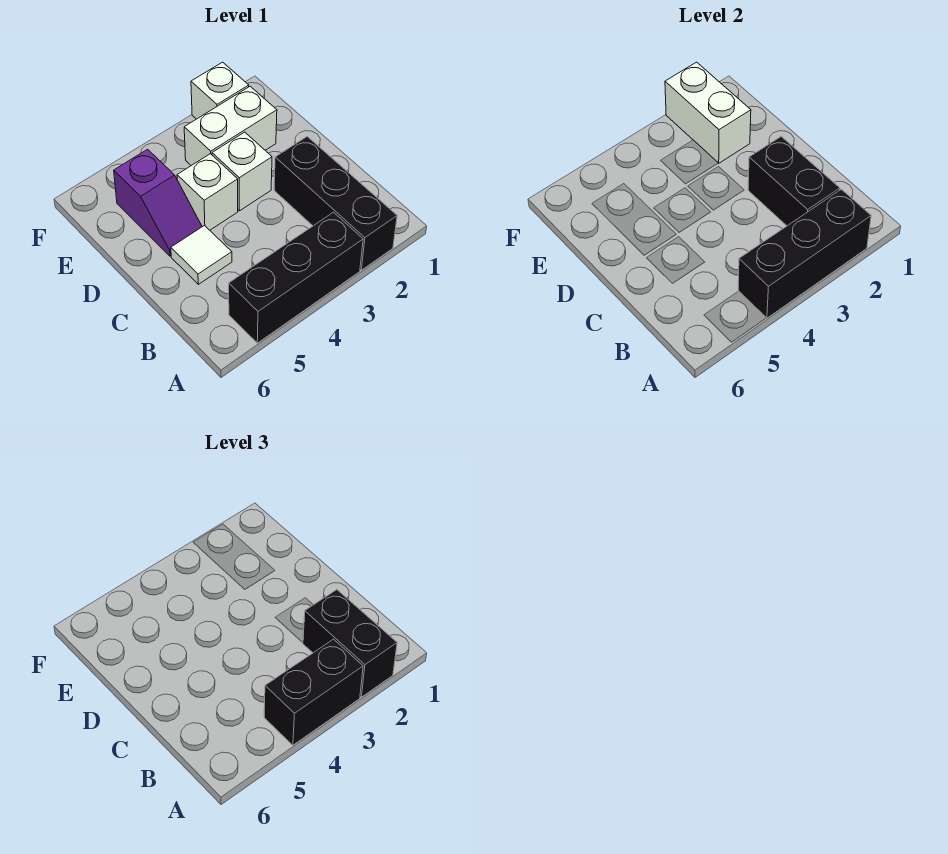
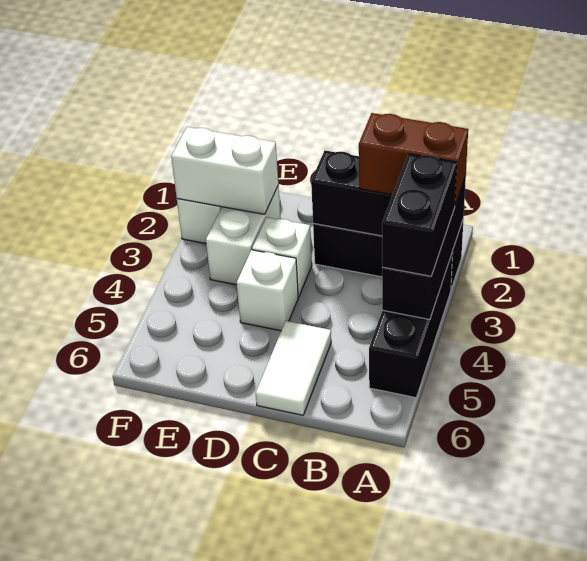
black 1x2 brick [303,590,397,697] -> brown 1x2 brick [359,113,468,205]
white 1x1 tile [171,226,232,284] -> white 1x2 tile [256,321,331,415]
purple 1x2 slope [114,149,202,256] -> none

